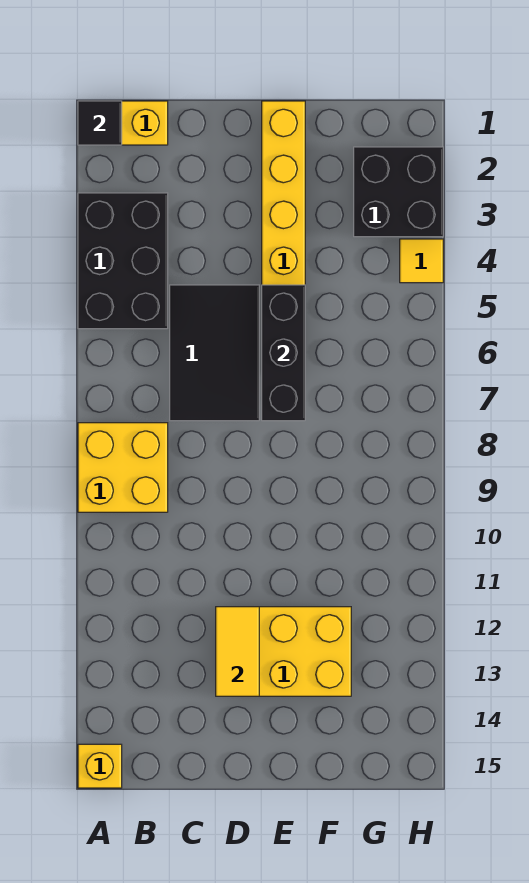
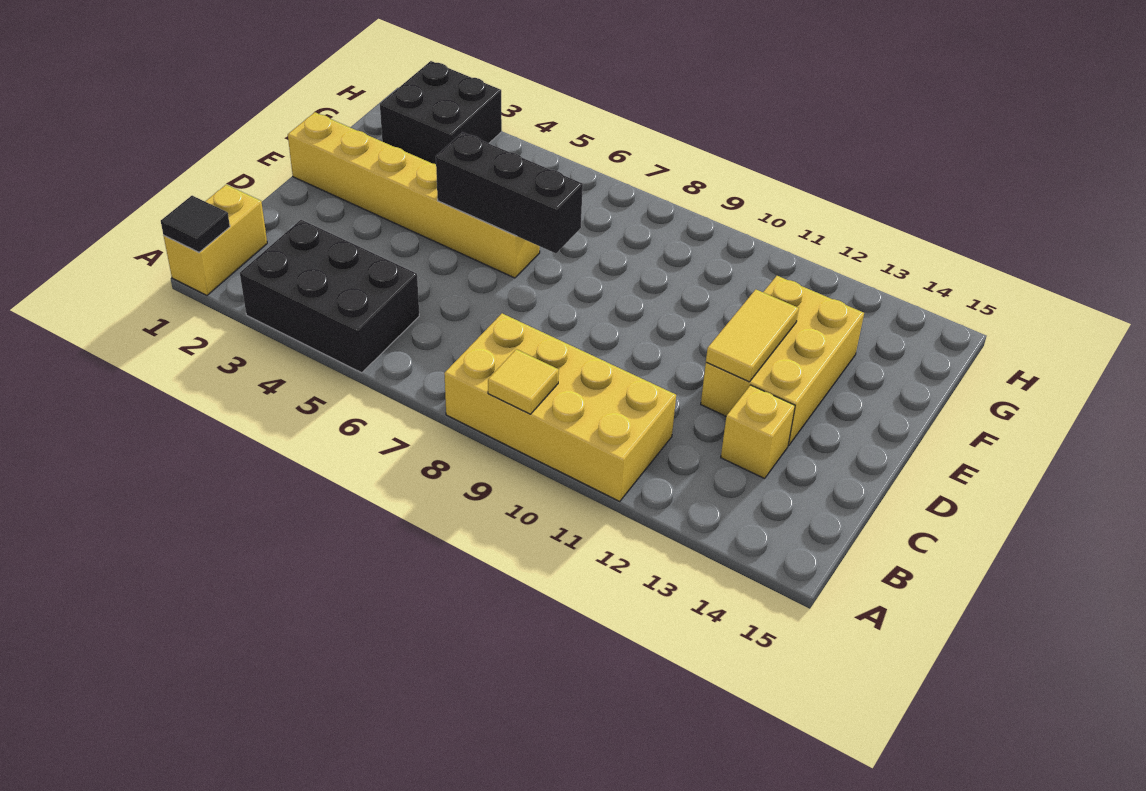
yellow 2x2 brick [78,423,168,512] -> yellow 2x4 brick [444,313,676,501]
yellow 1x1 brick [78,744,122,788] -> yellow 1x1 brick moved to [721,385,795,479]
black 2x3 tile [170,285,259,421] -> none
yellow 1x2 tile [216,607,259,696] -> yellow 1x2 tile turned to [706,290,799,382]
yellow 1x1 tile [400,239,443,283] -> yellow 1x1 tile moved to [488,349,559,414]

